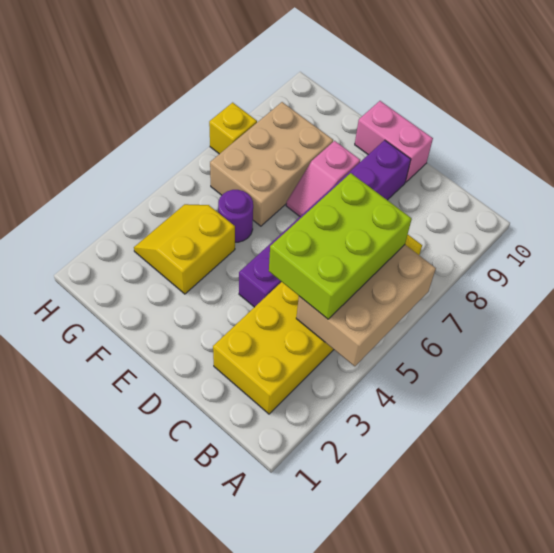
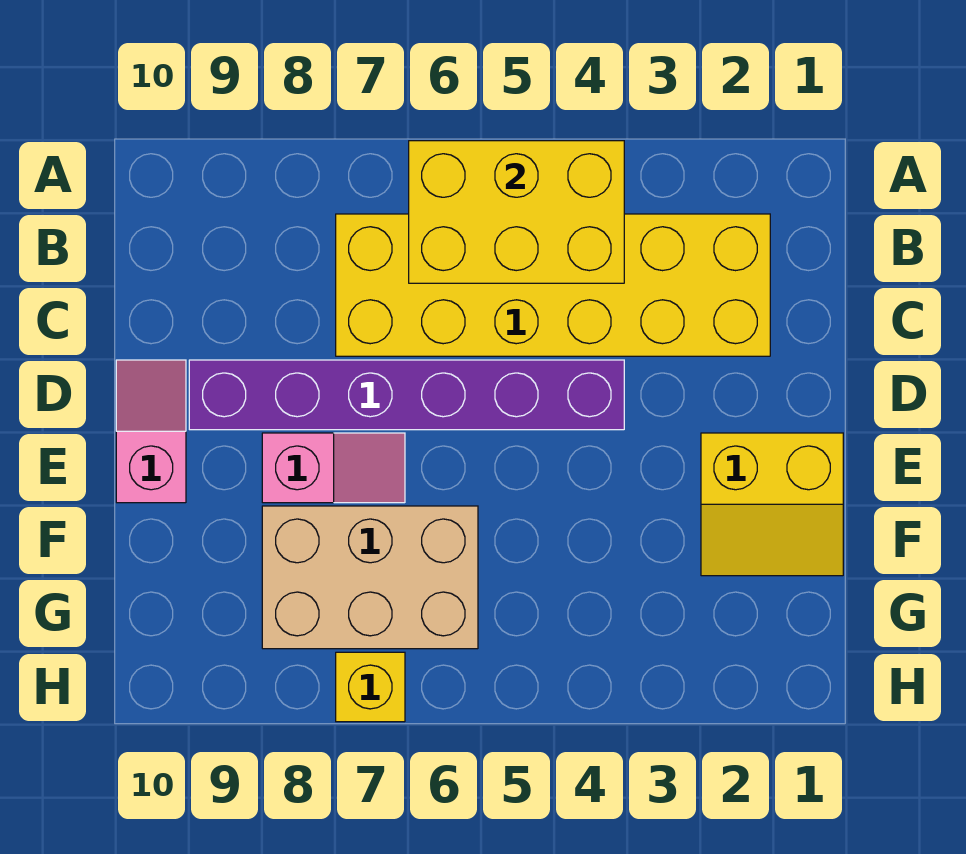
tan 2x3 brick [296,245,436,366] -> yellow 2x3 brick [409,141,624,283]
lime 2x3 brick [269,173,412,319] -> none
pink 1x2 brick [355,101,433,182] -> pink 1x2 slope [116,360,186,503]
yellow 2x2 slope [134,204,235,294] -> yellow 2x2 slope moved to [701,433,843,576]
purple 1x1 round brick [218,190,253,242] -> none

